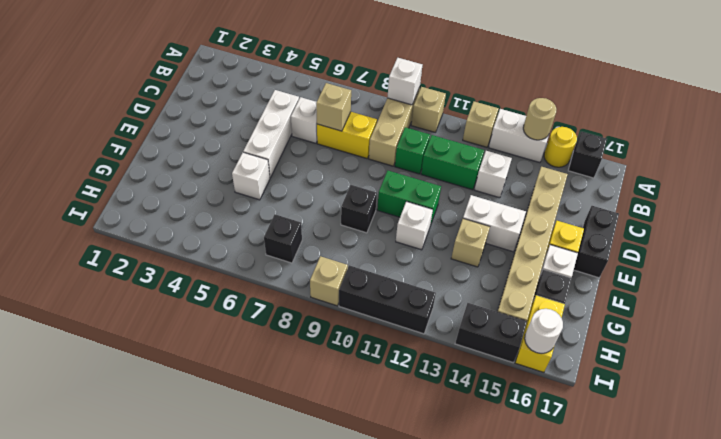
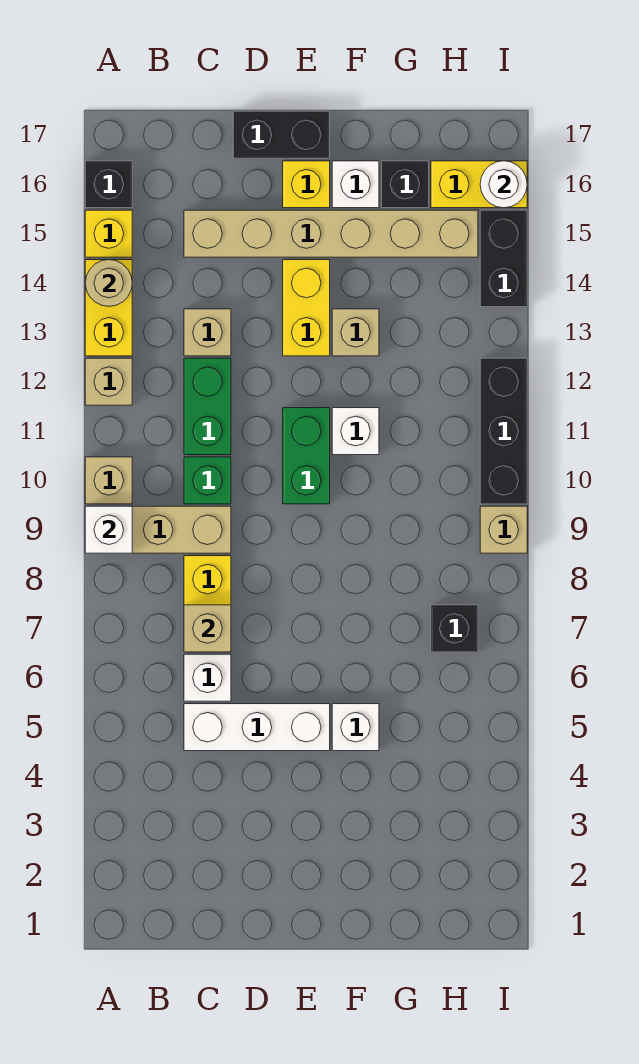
white 1x2 brick [489,109,549,163] -> yellow 1x2 brick [85,260,132,356]
yellow 1x1 round brick [544,127,577,167] -> yellow 1x1 brick [85,210,132,257]
white 1x1 brick [475,151,512,198] -> tan 1x1 brick [184,309,231,356]
white 1x2 brick [463,195,526,252] -> yellow 1x2 brick [283,260,330,356]
black 1x1 brick [341,185,377,233] -> none

